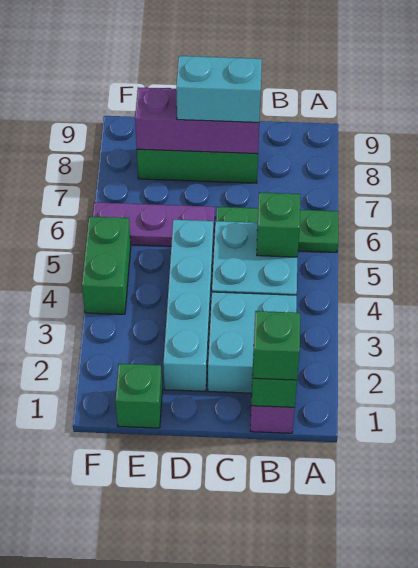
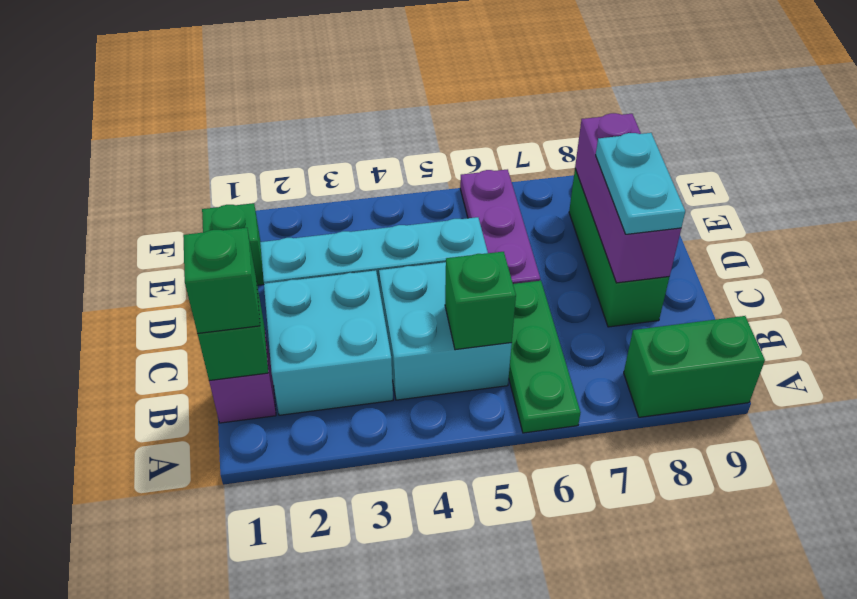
cyan 1x2 brick [176,56,262,122] -> cyan 1x2 plate [596,133,685,234]
green 1x2 brick [82,217,131,314] -> green 1x2 brick moved to [624,316,765,417]

